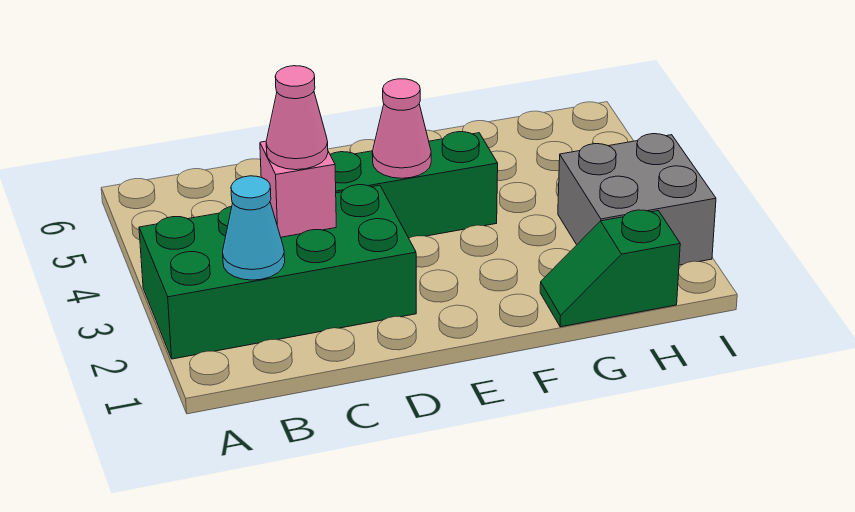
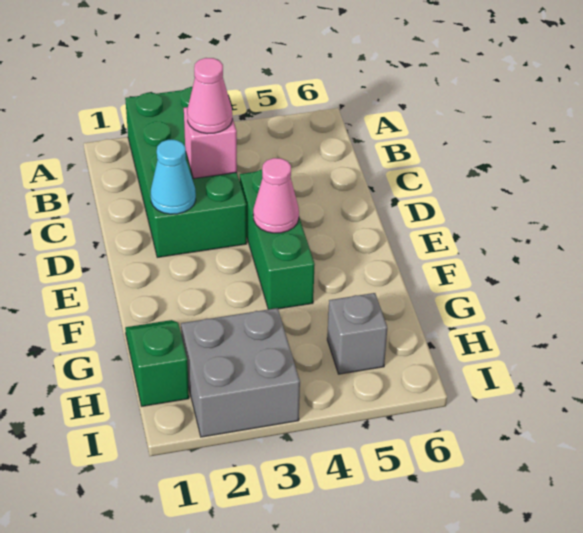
cyan 1x1 cone [223,176,285,280] -> cyan 1x1 cone moved to [151,140,196,214]
none -> grey 1x1 brick [327,293,387,374]

